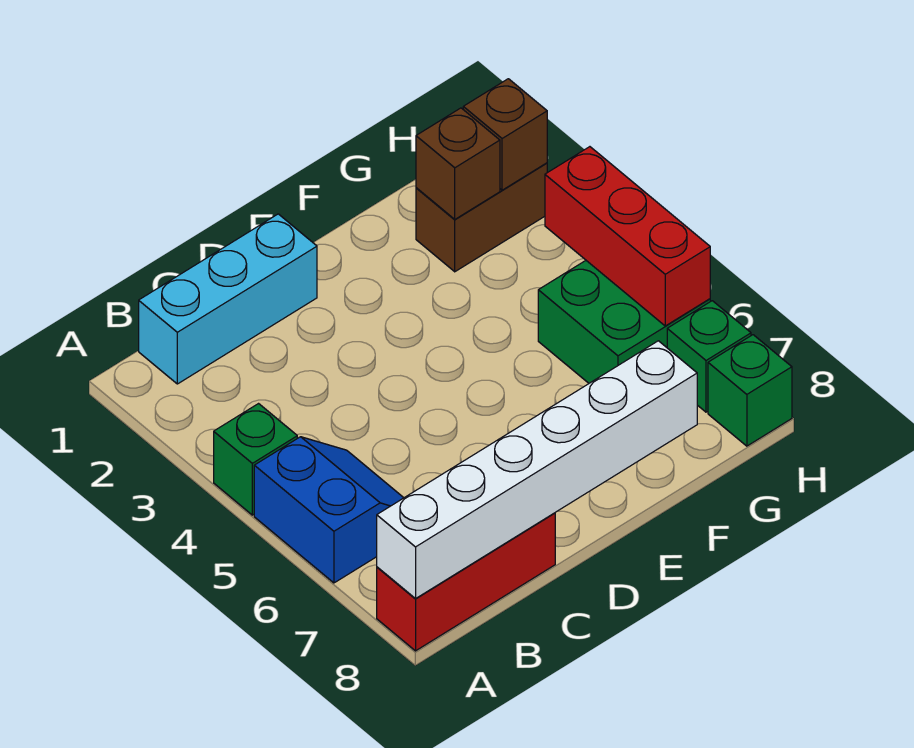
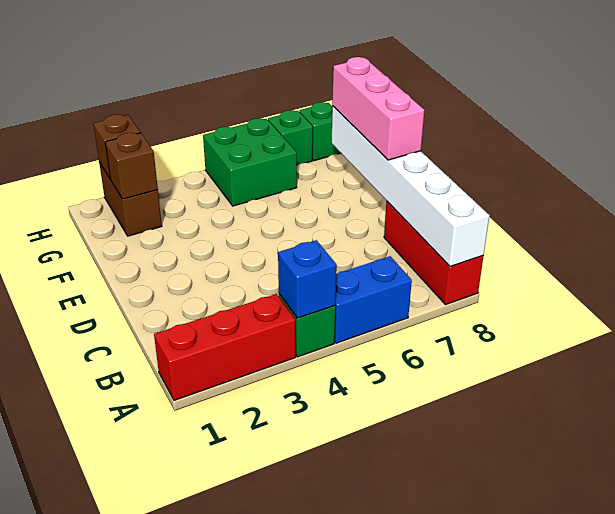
none -> blue 1x1 brick [278,240,337,318]
cyan 1x3 brick [139,214,317,384] -> none
none -> pink 1x3 brick [332,57,424,160]
red 1x3 brick [545,147,710,326] -> red 1x3 brick moved to [154,294,296,400]

